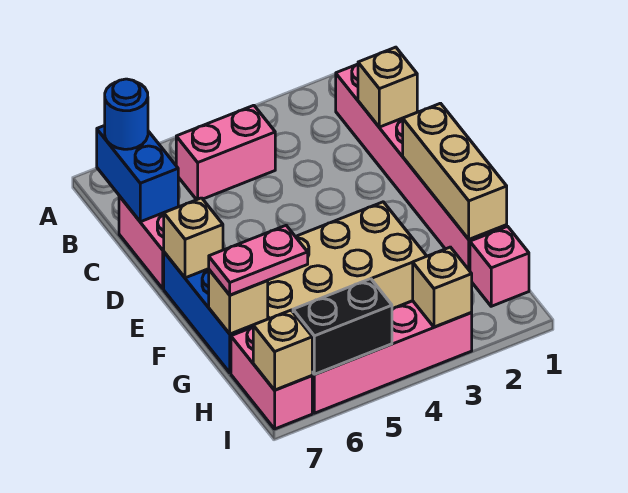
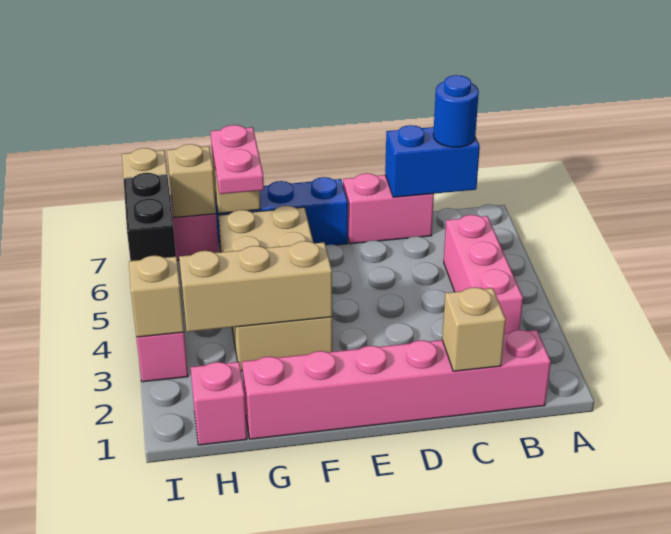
pink 1x2 brick [176,105,275,200] -> pink 1x3 brick [444,215,523,333]
tan 1x3 brick [403,103,507,239] -> tan 1x3 brick moved to [179,241,332,332]
tan 1x1 brick [164,198,223,278] -> tan 1x1 brick moved to [167,144,216,218]

